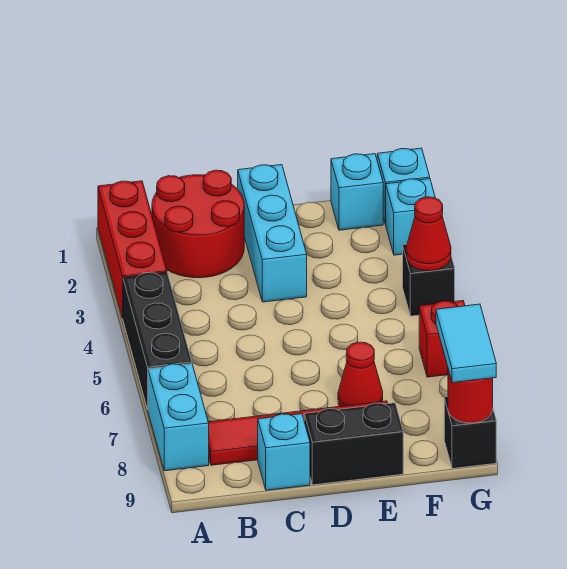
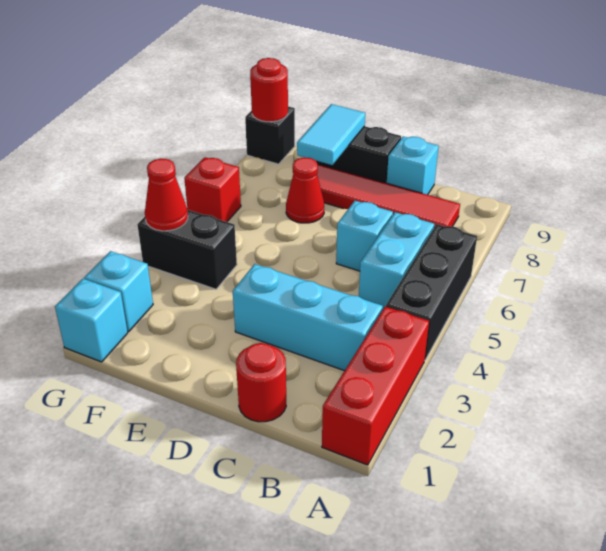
cyan 1x2 brick [148,364,209,471] -> cyan 1x2 brick moved to [359,212,434,309]
red 2x2 round brick [152,170,244,278] -> red 1x1 round brick [236,343,286,422]
cyan 1x3 brick [238,165,307,302] -> cyan 1x3 brick turned to [233,264,383,371]
cyan 1x1 brick [331,154,383,230] -> cyan 1x1 brick moved to [336,201,393,271]
black 1x1 brick [403,244,455,316] -> black 1x2 brick [137,210,237,289]
cyan 1x2 tile [436,304,496,383] -> cyan 1x2 tile moved to [297,104,365,165]

